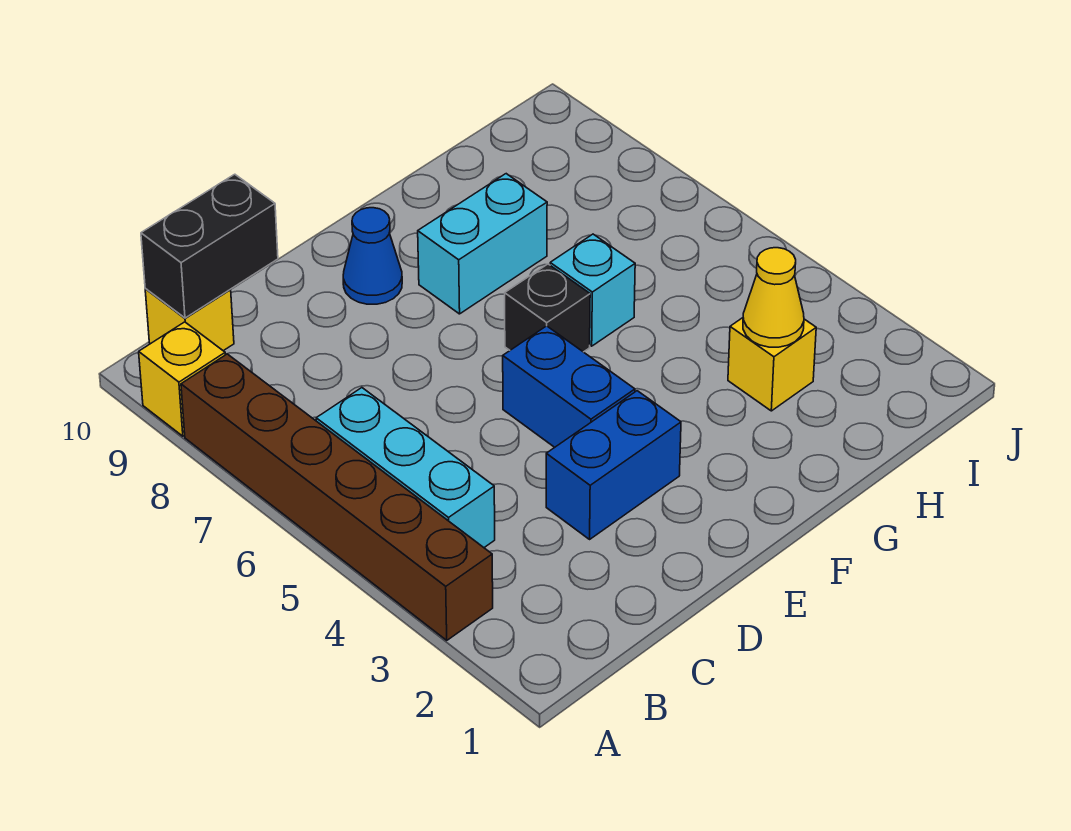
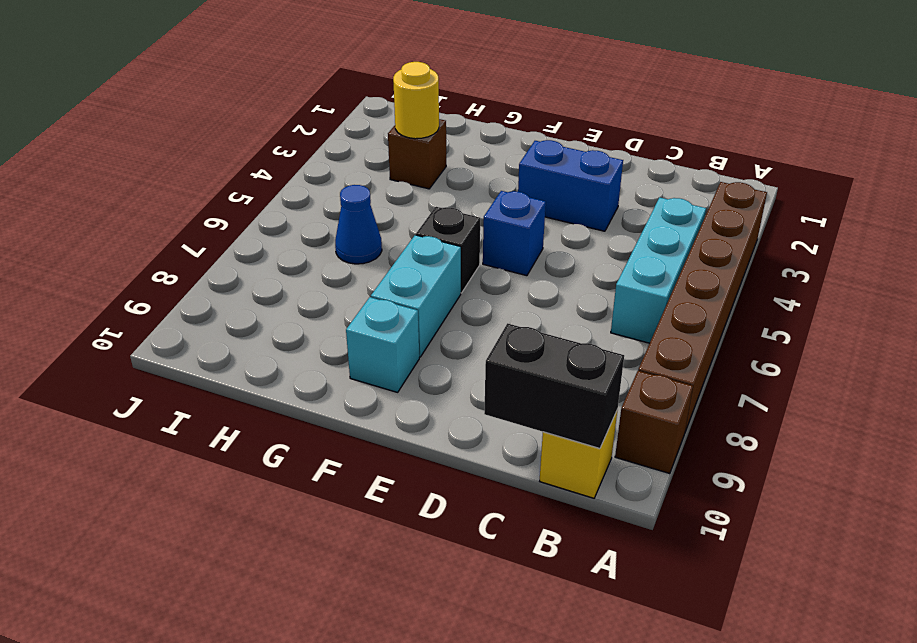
yellow 1x1 brick [139,322,225,436] -> brown 1x1 brick [615,371,693,474]
blue 1x2 brick [503,326,635,447] -> blue 1x1 brick [483,191,546,276]
blue 1x1 cone [343,208,402,304] -> blue 1x1 cone moved to [335,185,382,264]
cyan 1x2 brick [418,174,547,314] -> cyan 1x2 brick turned to [371,235,461,357]
cyan 1x1 brick [550,234,635,346] -> cyan 1x1 brick moved to [346,297,419,392]
yellow 1x1 brick [728,318,816,411] -> brown 1x1 brick [388,119,446,189]
yellow 1x1 cone [743,248,804,347] -> yellow 1x1 round brick [393,62,439,139]

